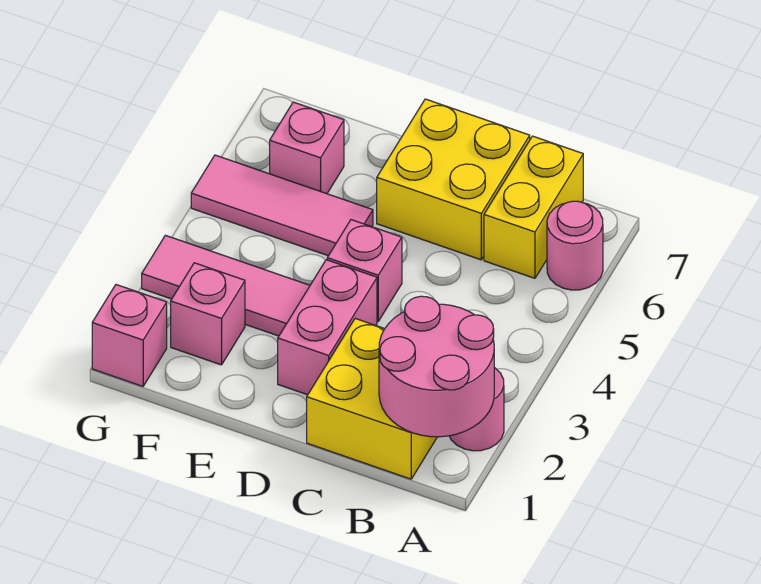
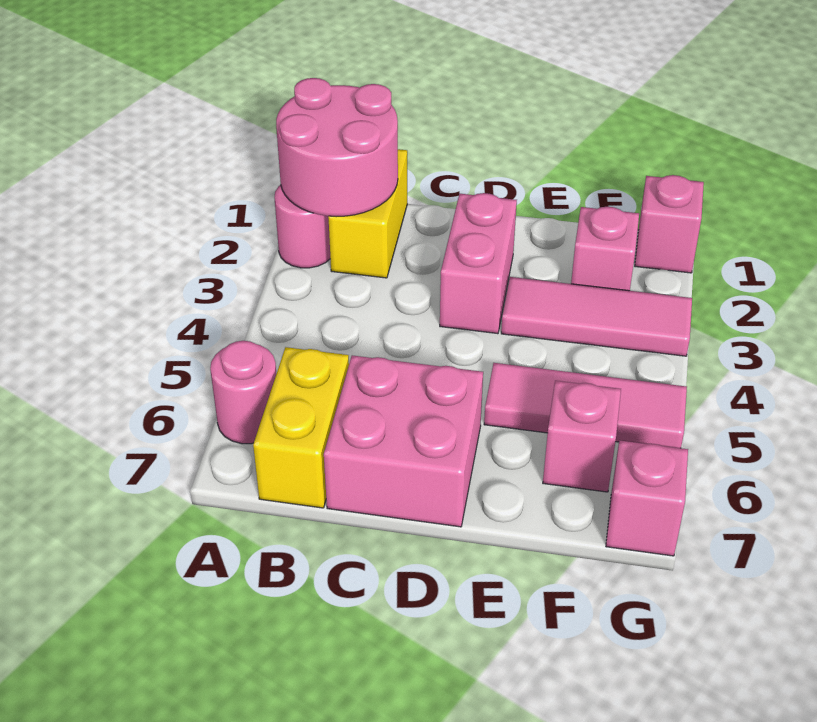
yellow 2x2 brick [307,319,437,479] -> yellow 1x2 brick [328,149,407,278]
yellow 2x2 brick [377,99,530,260] -> pink 2x2 brick [324,355,483,527]
pink 1x1 brick [327,220,402,322] -> pink 1x1 brick moved to [606,441,688,556]

